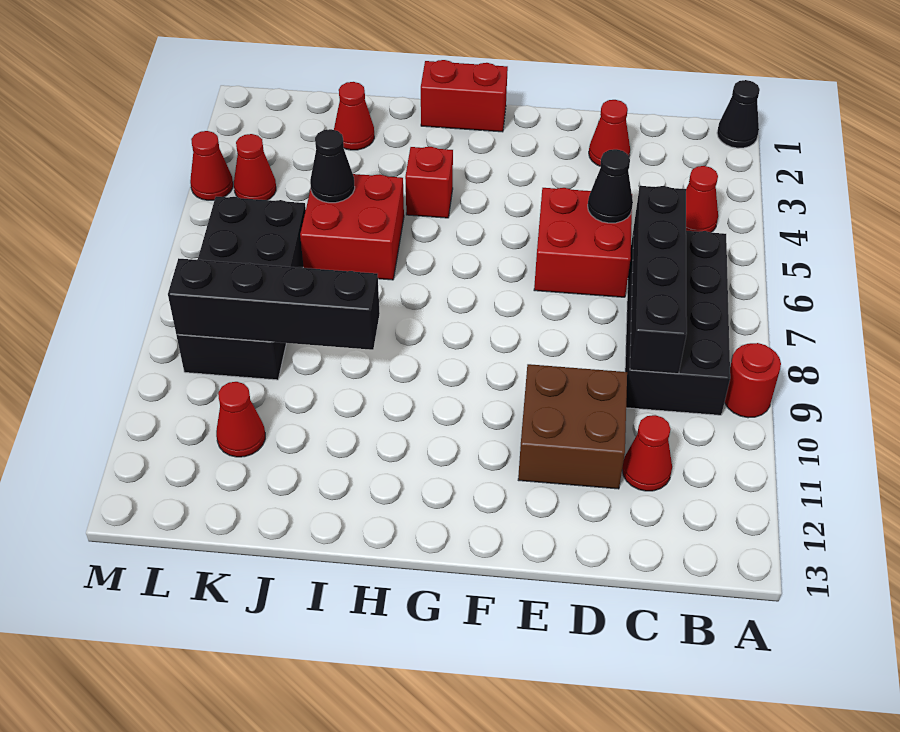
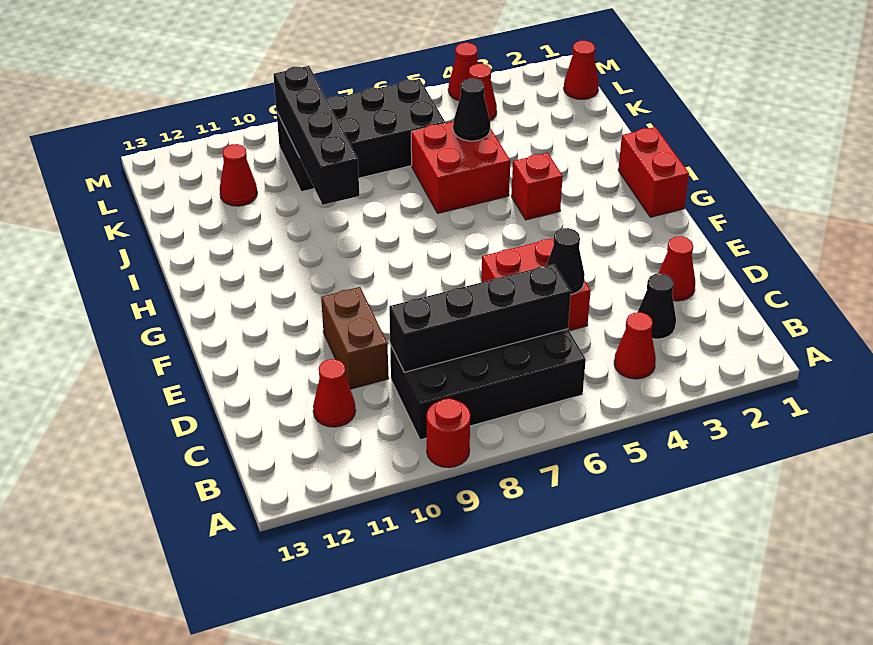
black 1x1 cone [717,80,760,148] -> black 1x1 cone moved to [638,274,676,339]
brown 2x2 brick [518,364,627,489] -> brown 1x2 brick [321,287,389,389]
red 1x1 cone [334,82,374,150] -> red 1x1 cone moved to [564,41,599,99]

